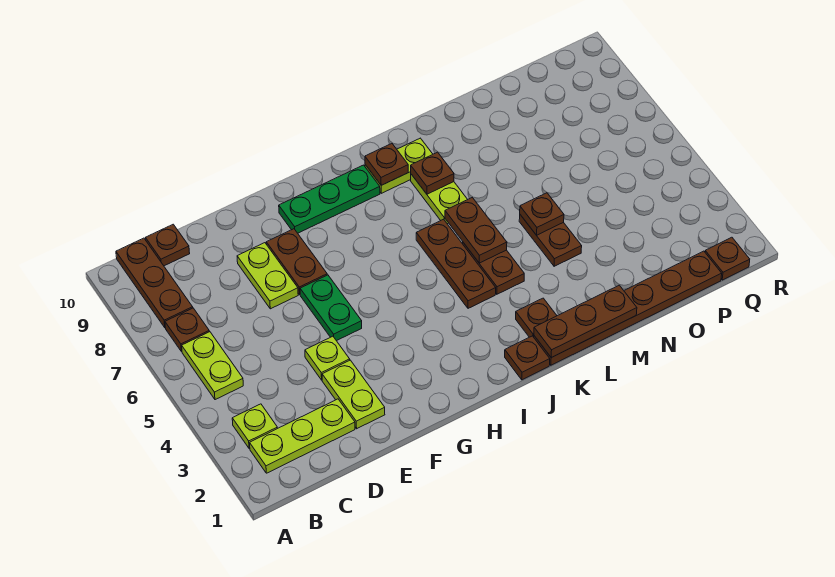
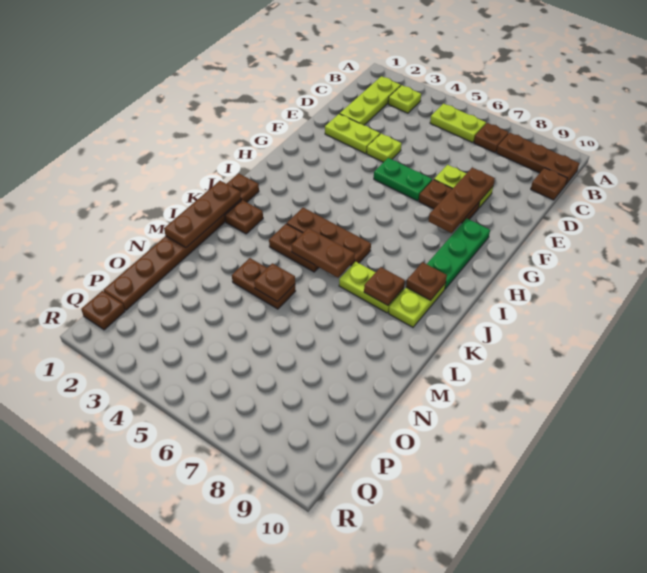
none -> brown 1x3 plate [429,167,495,233]

